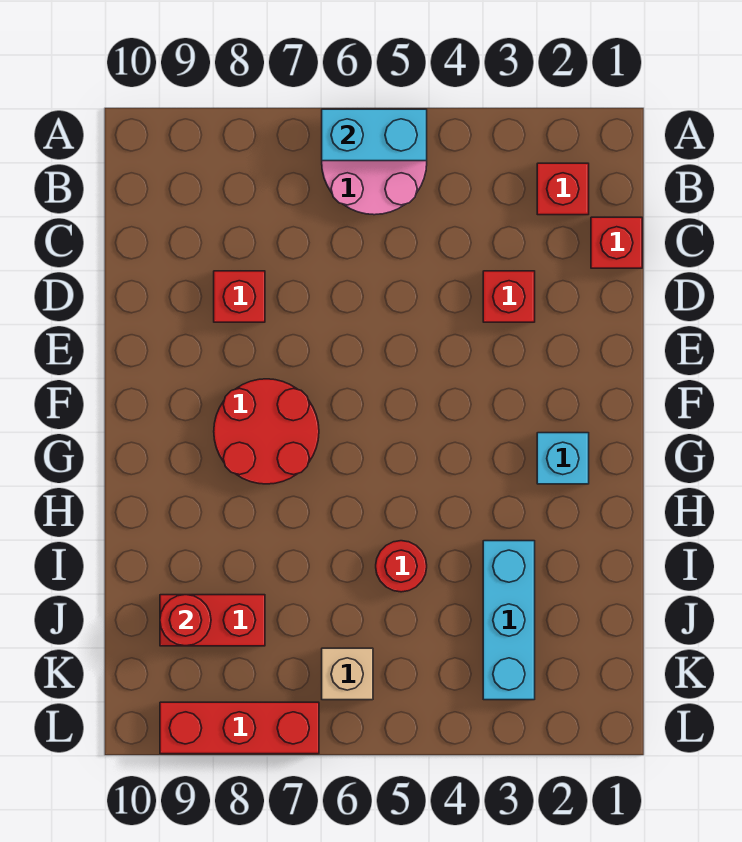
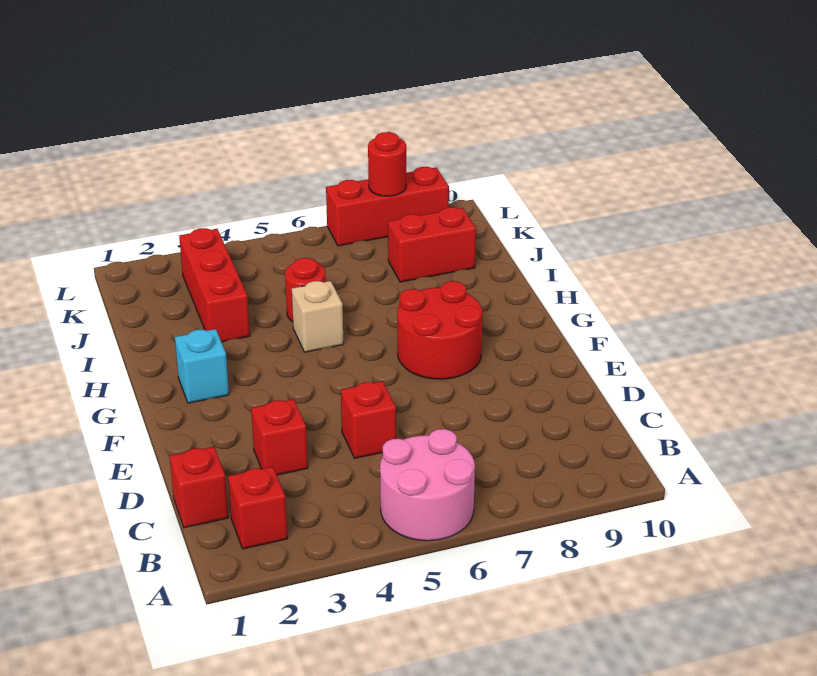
cyan 1x2 brick [322,109,427,161] -> none
red 1x1 brick [214,271,265,322] -> red 1x1 brick moved to [341,381,396,458]
cyan 1x3 brick [483,541,535,700] -> red 1x3 brick [179,228,250,342]
red 1x1 round brick [160,595,211,646] -> red 1x1 round brick moved to [368,132,406,196]
tan 1x1 brick [322,648,373,700] -> tan 1x1 brick moved to [292,281,344,352]

